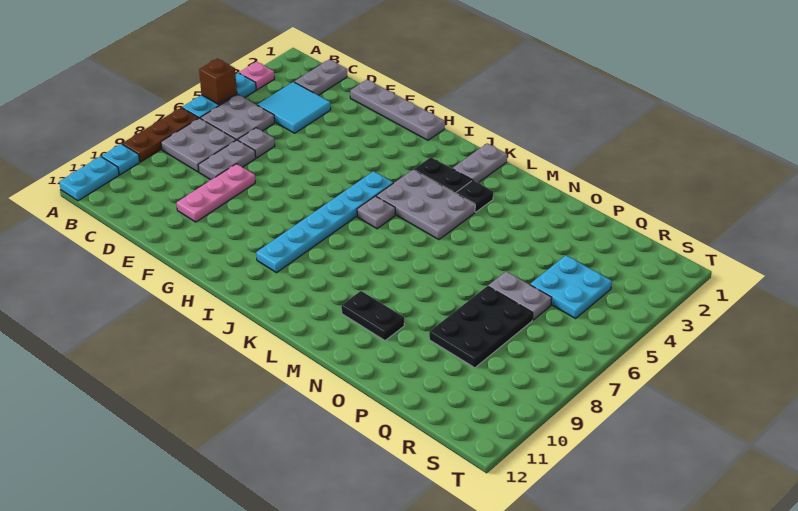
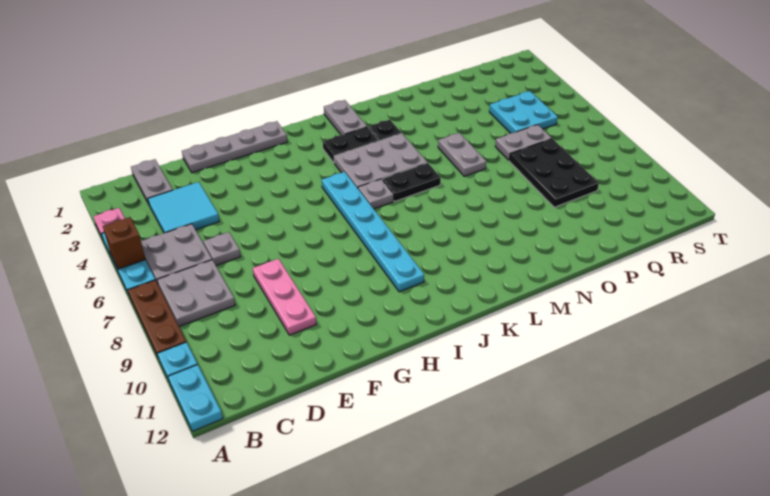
grey 1x2 plate [198,140,256,180] -> grey 1x2 plate moved to [438,133,486,176]
black 1x2 plate [341,291,404,341] -> black 1x2 plate moved to [382,163,441,202]

